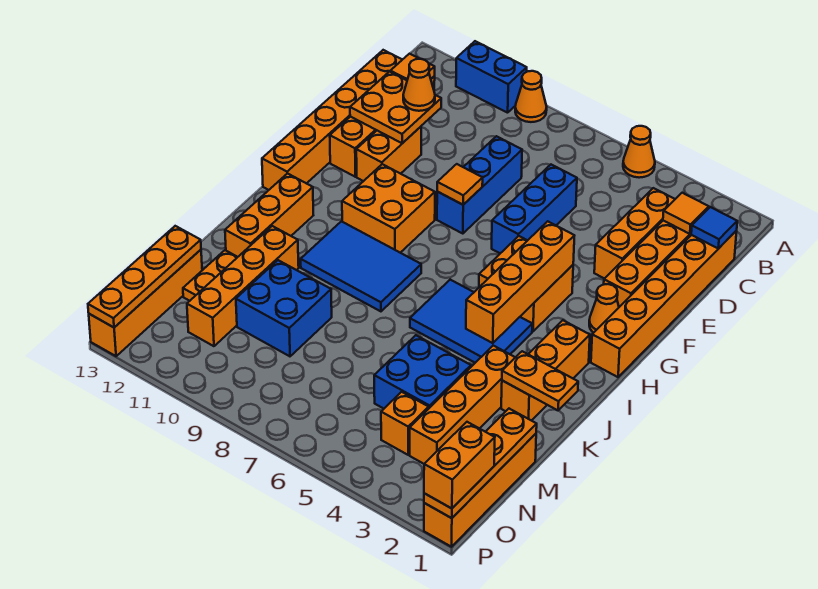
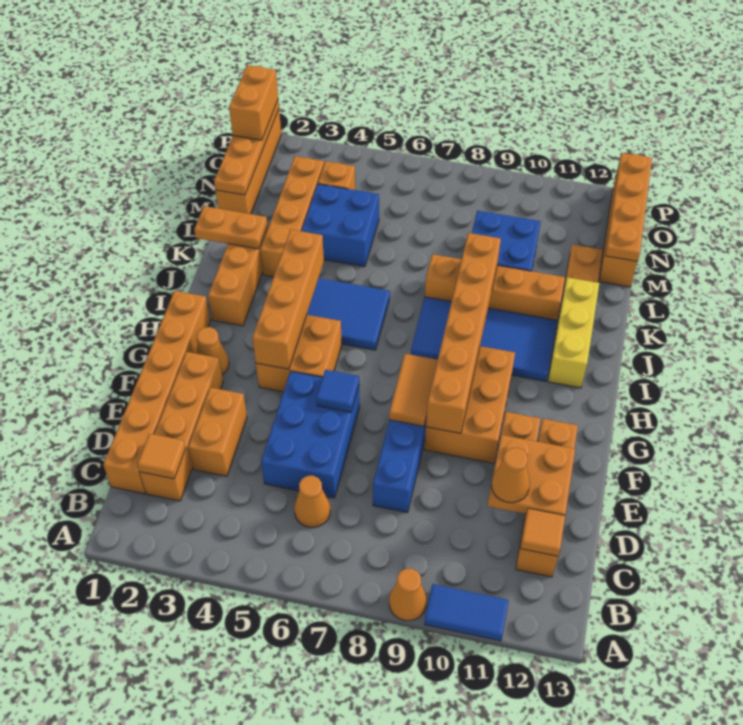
orange 1x1 cone [623,126,655,178] -> orange 1x1 cone moved to [294,476,330,528]
blue 1x2 brick [456,41,527,113] -> blue 1x2 tile [424,584,509,641]
blue 1x1 tile [691,207,737,249] -> blue 1x1 tile moved to [316,370,359,412]
orange 1x3 brick [594,188,675,279] -> orange 1x2 brick [188,387,247,476]
orange 1x6 brick [262,50,402,190] -> orange 1x6 brick moved to [426,233,501,433]
blue 1x3 brick [492,165,577,253] -> blue 2x3 brick [261,371,360,498]
orange 1x1 tile [437,164,483,205] -> orange 1x2 tile [389,354,438,426]
orange 2x2 brick [342,164,435,253] -> orange 2x3 brick [424,346,515,463]
blue 2x3 tile [301,221,421,311] -> blue 2x4 tile [411,297,557,381]
orange 1x3 brick [225,173,313,257] -> yellow 1x3 brick [548,277,599,388]
orange 1x4 brick [187,226,299,346] -> orange 1x4 brick turned to [425,254,565,320]

